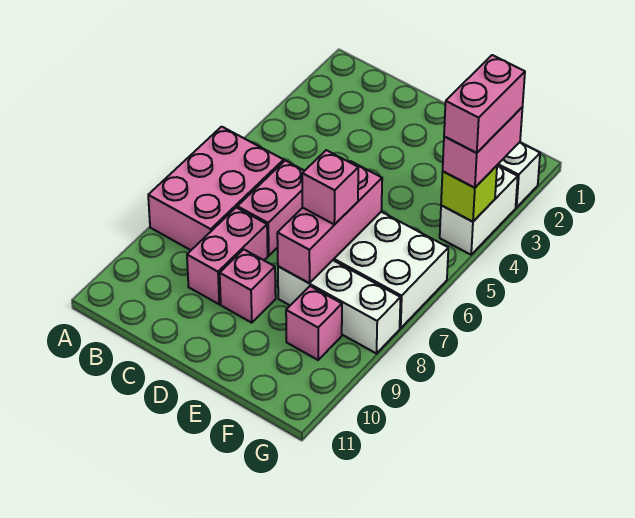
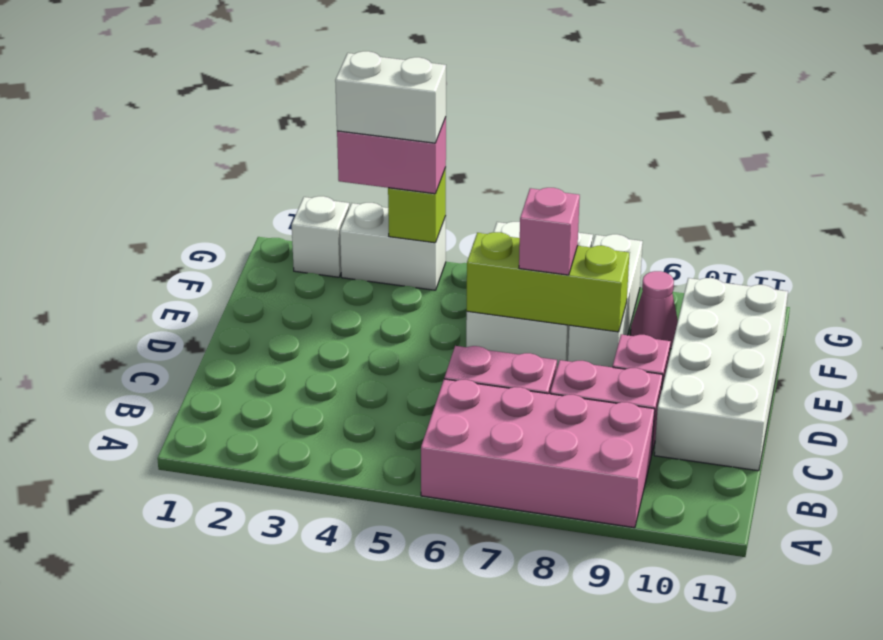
pink 2x3 brick [148,127,284,250] -> pink 2x4 brick [421,379,655,528]
none -> white 2x4 brick [654,278,788,471]
pink 1x3 brick [277,161,382,283] -> lime 1x3 brick [467,232,629,332]
pink 1x1 brick [286,286,342,360] -> pink 1x1 cone [631,271,678,349]
pink 1x2 brick [444,55,525,153] -> white 1x2 brick [335,51,446,143]

